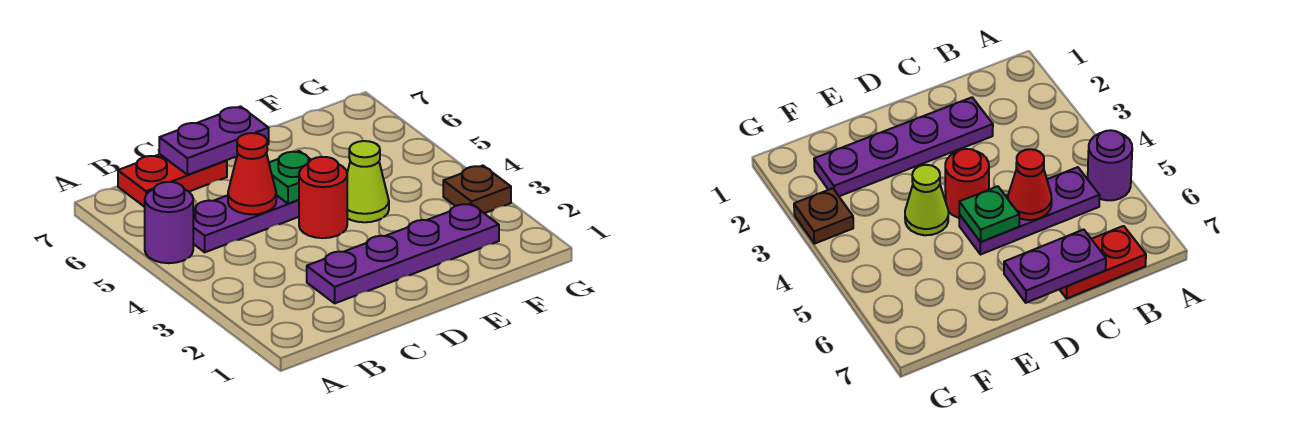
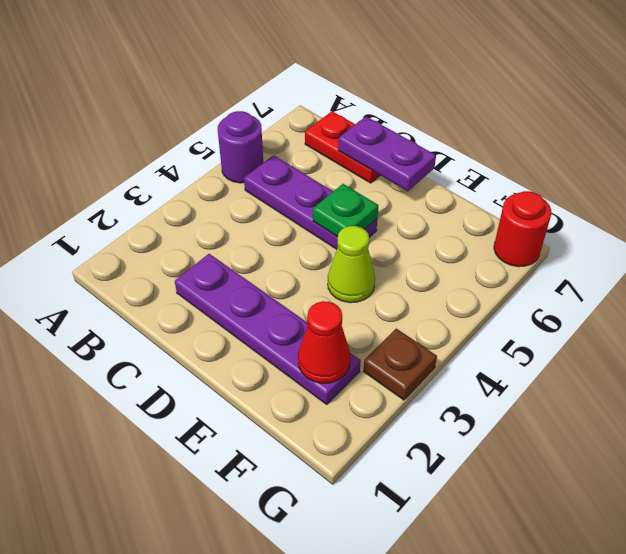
red 1x1 cone [228,133,276,214] -> red 1x1 cone moved to [298,301,350,383]
red 1x1 round brick [299,157,347,238] -> red 1x1 round brick moved to [494,191,551,267]

